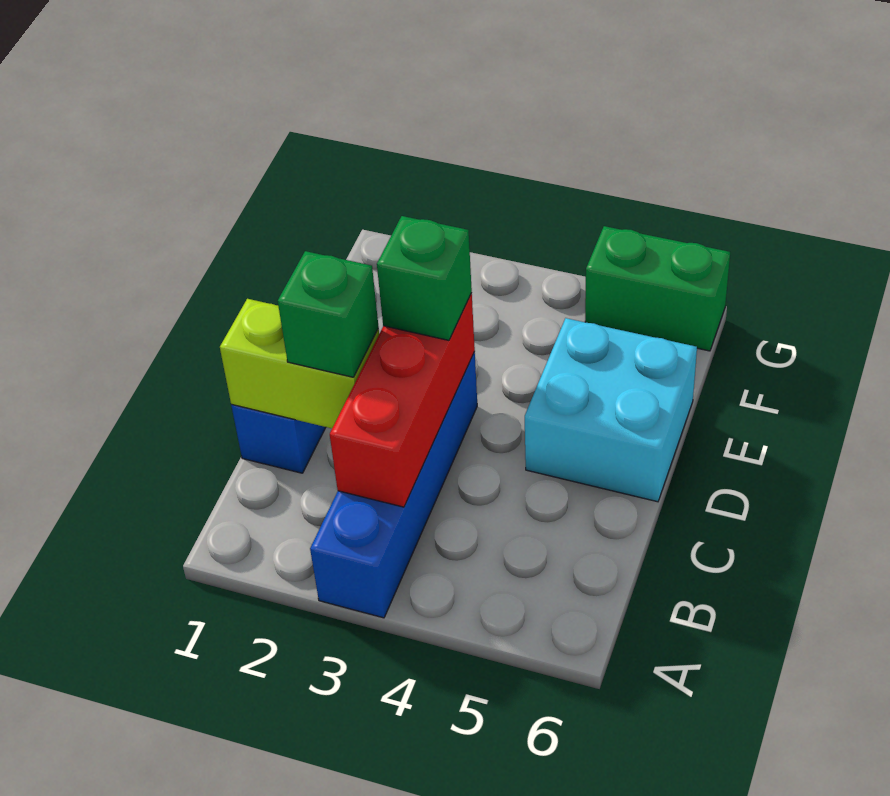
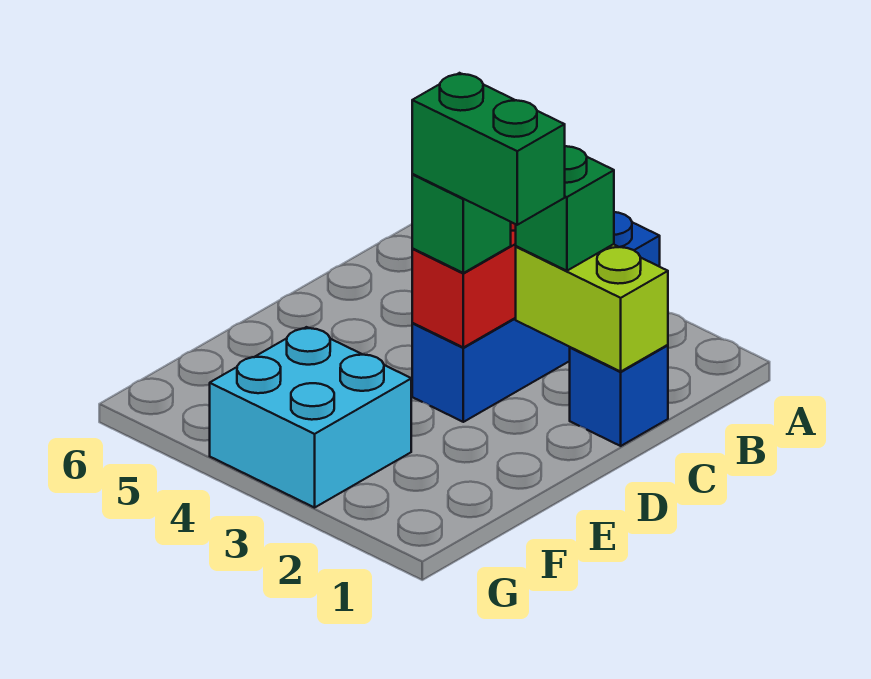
cyan 2x2 brick [525,318,697,502] -> cyan 2x2 brick moved to [210,327,411,508]
green 1x2 brick [585,226,730,351] -> green 1x2 brick moved to [412,73,565,225]

